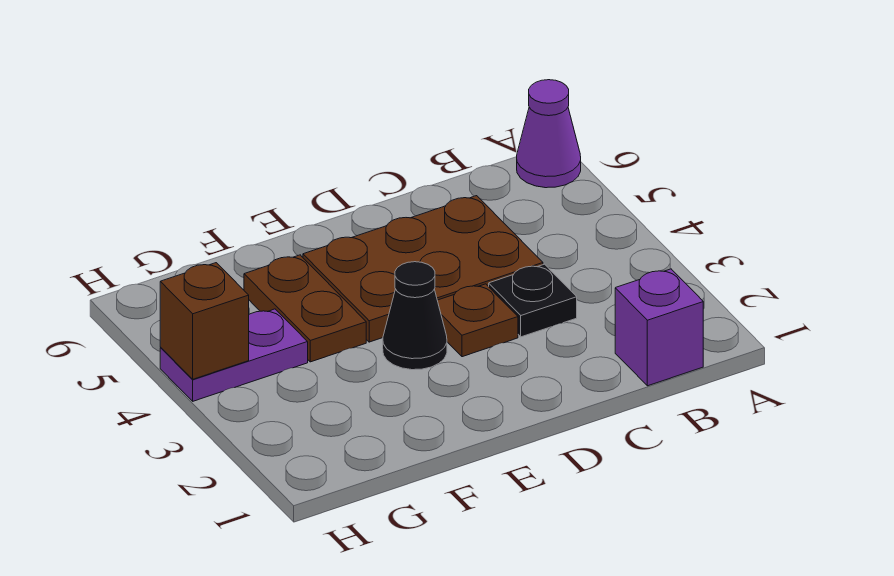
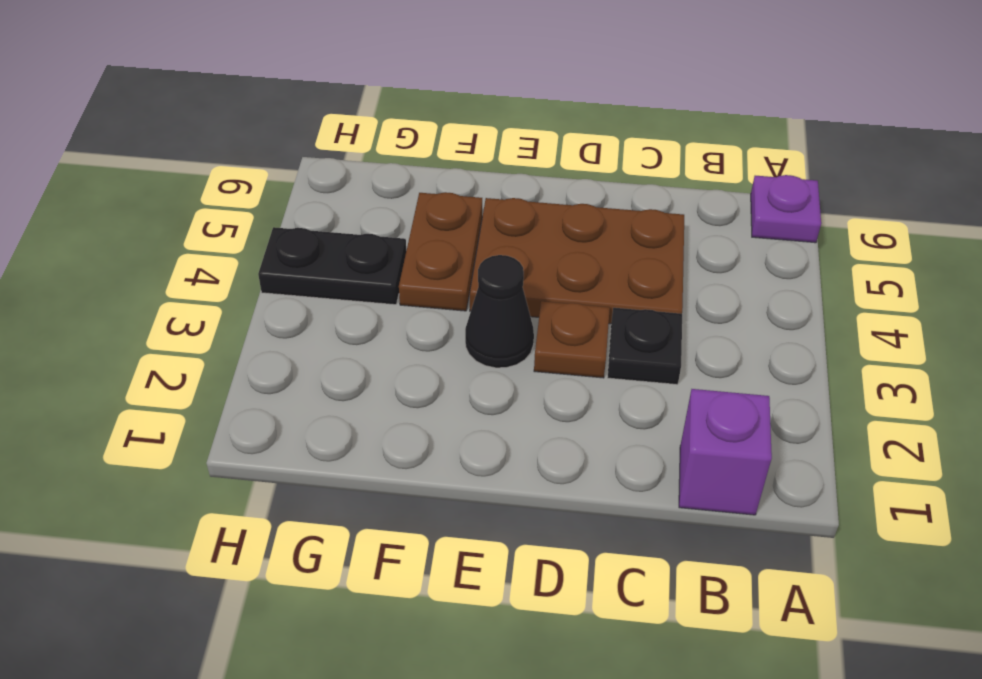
purple 1x1 cone [517,80,581,188] -> purple 1x1 plate [751,175,821,243]
purple 1x2 plate [160,309,308,401] -> black 1x2 plate [258,227,406,305]
brown 1x1 brick [160,263,249,379] -> none

